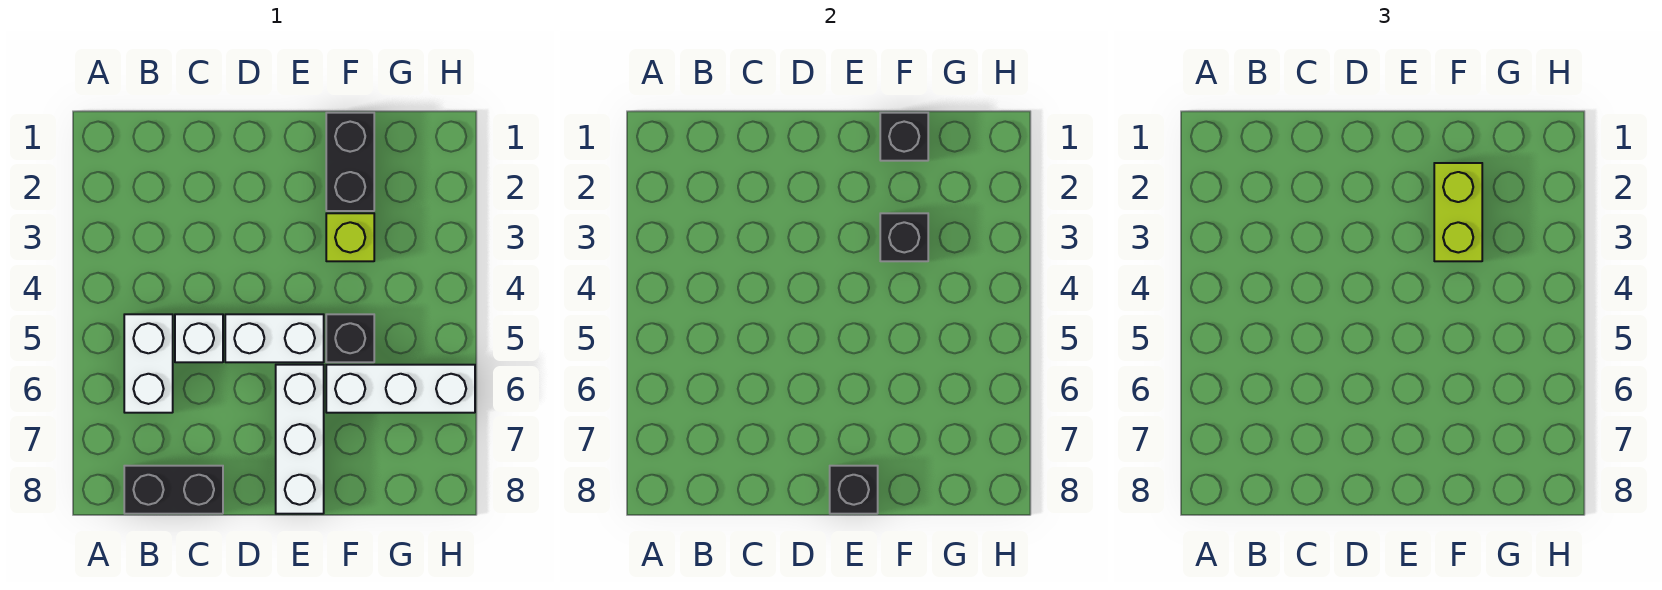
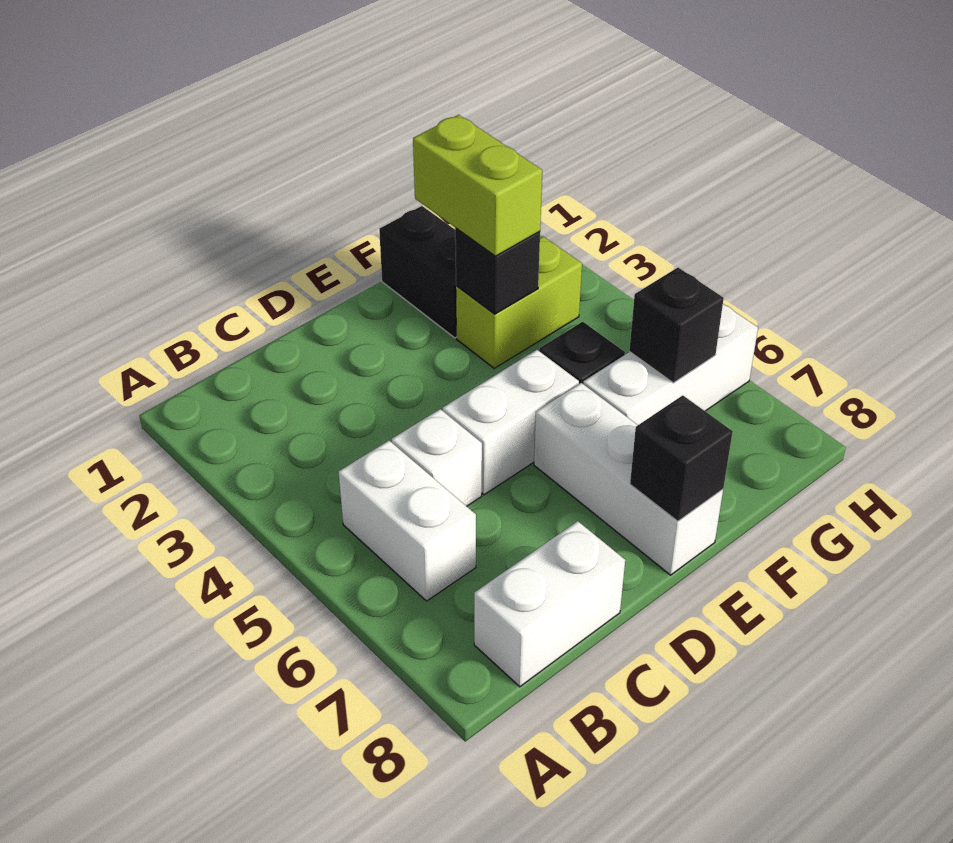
black 1x2 brick [124,466,223,514] -> white 1x2 brick [474,521,625,687]
black 1x1 brick [880,113,928,161] -> black 1x1 brick moved to [629,268,724,383]
lime 1x1 brick [326,213,374,261] -> lime 1x2 brick [456,237,582,368]

